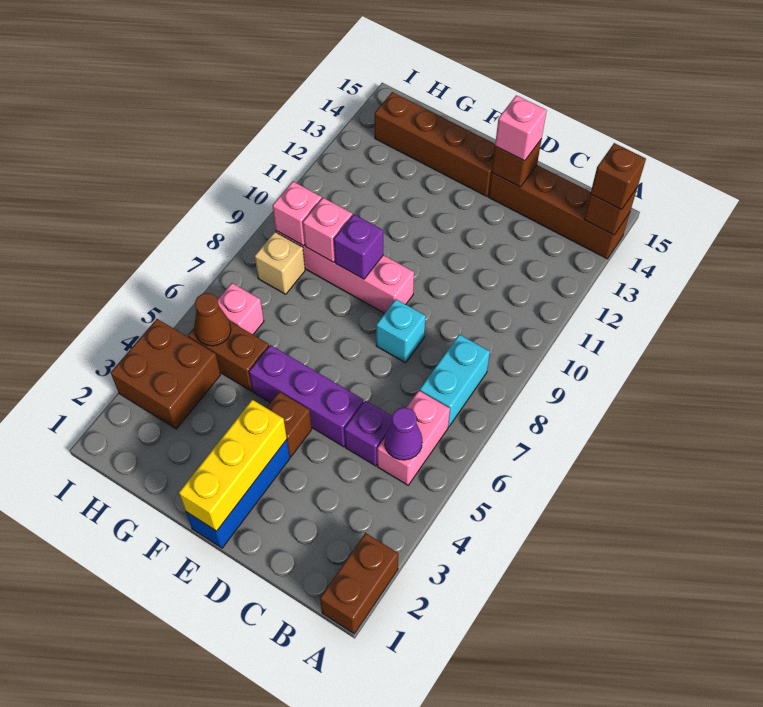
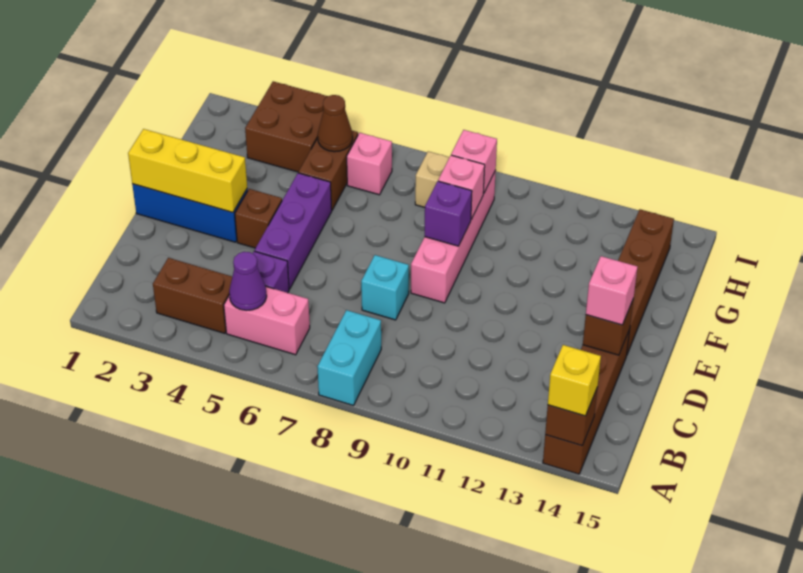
brown 1x2 brick [320,533,398,634] -> brown 1x2 brick moved to [153,258,232,333]
brown 1x1 brick [591,143,646,210] -> yellow 1x1 brick [548,345,601,416]
cyan 1x2 brick [420,334,490,427] -> cyan 1x2 brick turned to [317,310,381,406]

